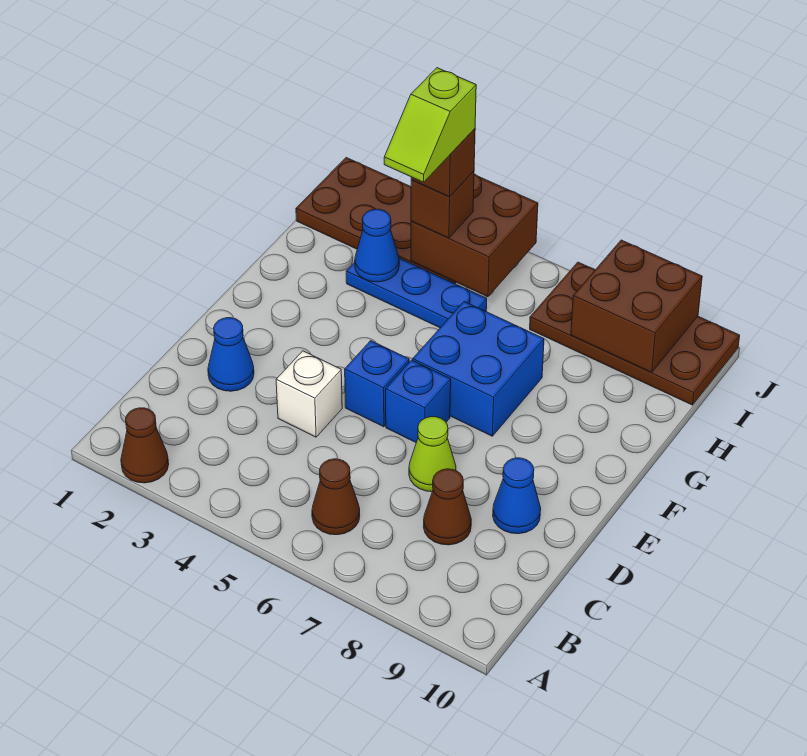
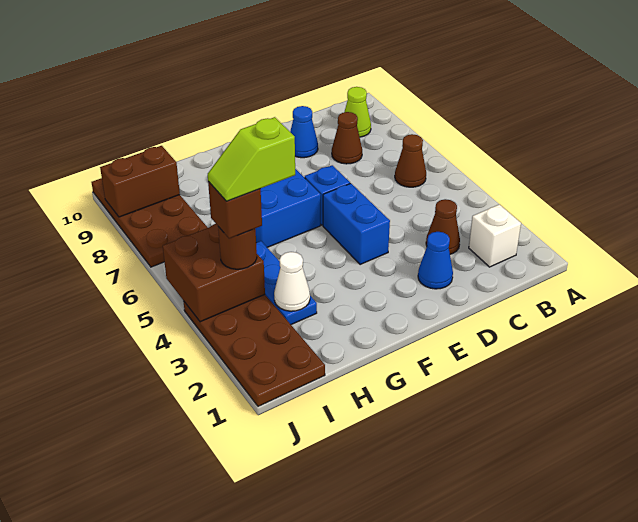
brown 1x1 cone [121,408,169,483] -> brown 1x1 cone moved to [426,199,460,254]
white 1x1 brick [276,351,342,437] -> white 1x1 brick moved to [469,204,521,267]
lime 1x1 cone [409,417,456,492] -> lime 1x1 cone moved to [345,87,371,137]
blue 1x1 brick [345,341,409,427] -> blue 1x2 brick [323,183,390,265]
blue 1x1 cone [355,209,399,282] -> white 1x1 cone [274,252,310,311]
lime 1x2 slope [384,68,476,182] -> lime 1x2 slope turned to [208,117,295,201]
brown 1x1 brick [411,171,474,238] -> brown 1x1 round brick [218,227,257,269]
brown 2x2 brick [571,240,702,373] -> brown 1x2 brick [100,146,180,217]

